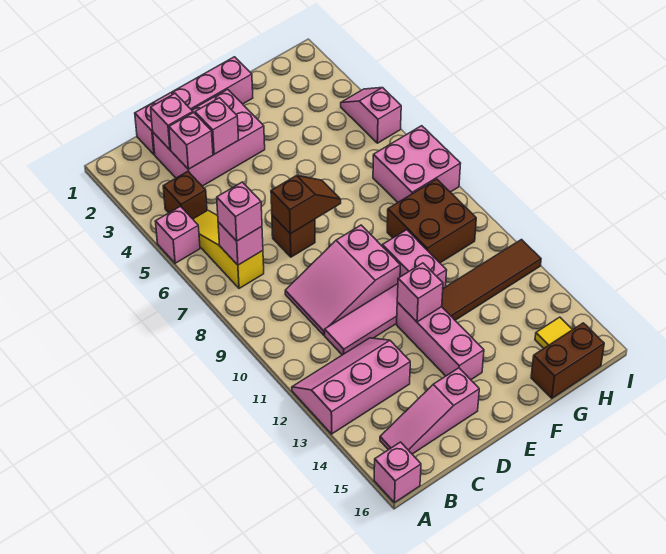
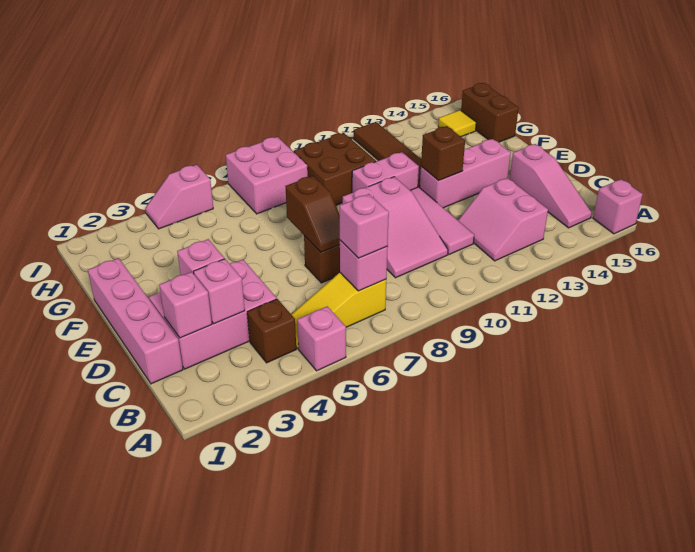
pink 2x3 slope [292,338,410,434] -> pink 2x2 slope [458,178,548,261]
pink 2x3 brick [153,89,265,186] -> pink 2x3 brick turned to [149,260,277,369]
brown 1x2 slope [271,175,341,234] -> brown 1x2 slope turned to [285,176,340,252]
pink 1x1 brick [397,263,443,322] -> brown 1x1 brick [421,126,465,181]

